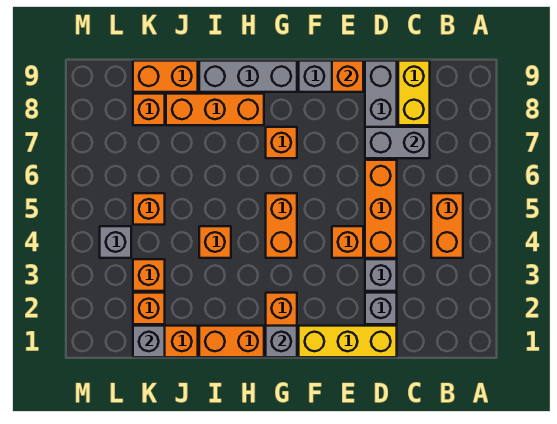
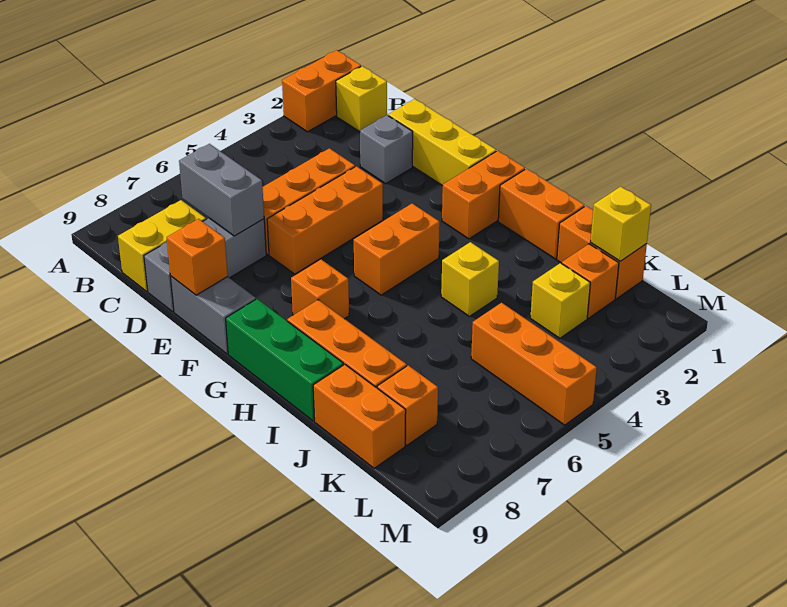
none -> yellow 1x1 brick [336,66,387,132]
orange 1x2 brick [431,193,463,258] -> orange 1x2 brick moved to [282,50,361,132]
grey 1x1 brick [365,259,397,291] -> none
orange 1x1 brick [332,226,363,258] -> orange 1x3 brick [267,166,383,274]
grey 1x1 brick [266,326,297,357] -> none
grey 1x3 brick [199,61,297,92] -> green 1x3 brick [226,299,343,421]
orange 1x1 brick [199,226,231,258] -> yellow 1x1 brick [441,242,499,316]
grey 1x1 brick [133,326,165,357] -> yellow 1x1 brick [590,187,651,261]
orange 1x1 brick [133,259,165,291] -> yellow 1x1 brick [530,263,590,338]
orange 1x1 brick [133,193,165,225] -> orange 1x3 brick [471,303,597,425]
grey 1x1 brick [100,226,131,258] -> none

